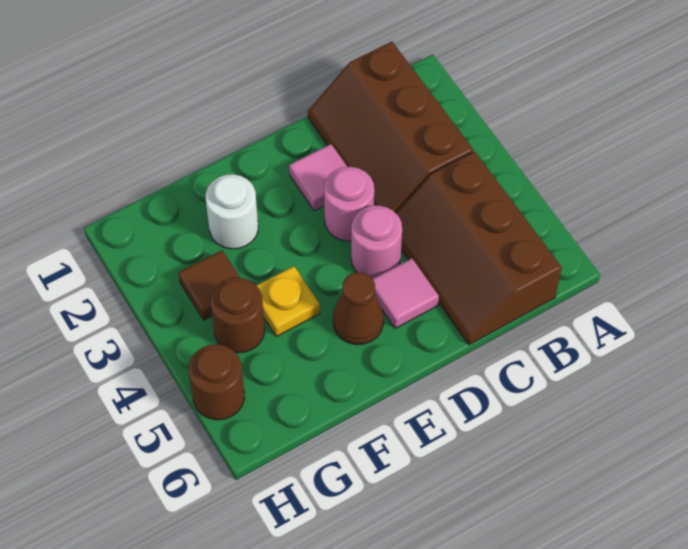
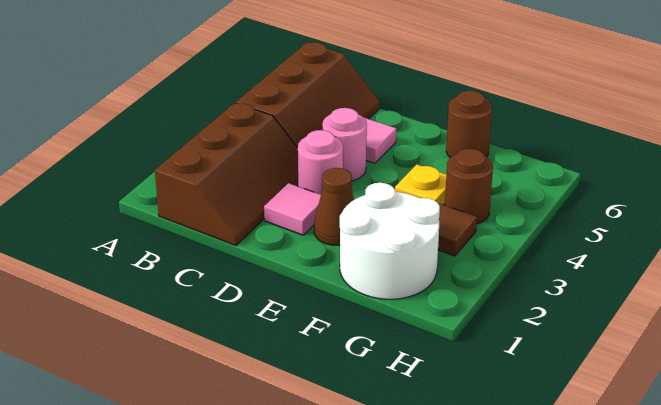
brown 1x1 cone [333,272,384,345] -> brown 1x1 cone moved to [314,168,354,245]
white 1x1 round brick [206,174,258,249] -> white 2x2 round brick [340,183,440,299]
brown 1x1 round brick [189,344,245,420] -> brown 1x1 round brick moved to [446,91,492,158]

